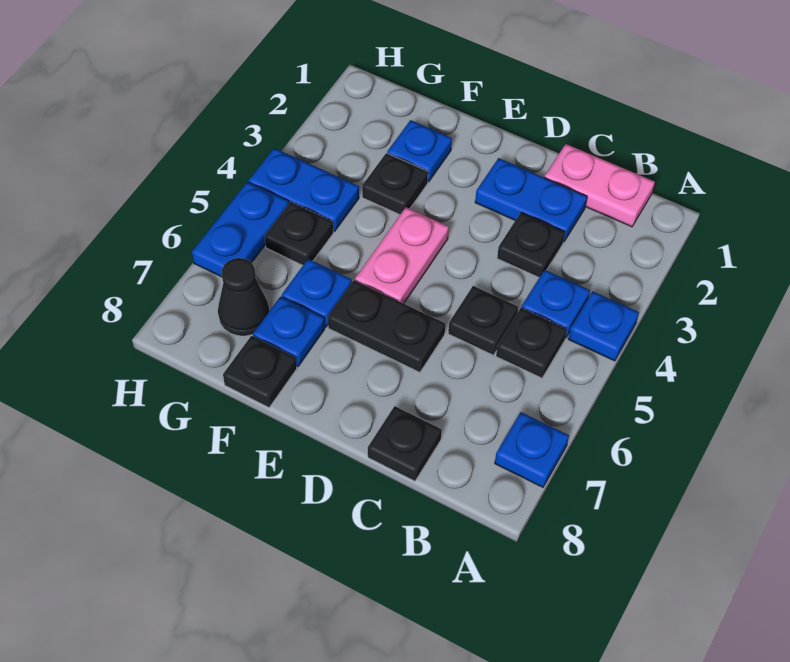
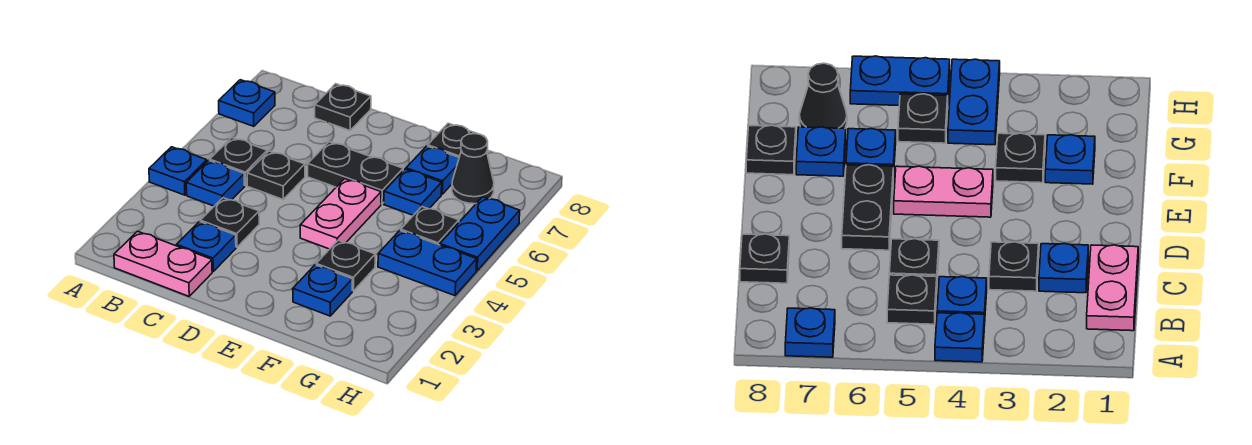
blue 1x2 plate [475,158,587,242] -> blue 1x1 plate [177,221,236,272]

